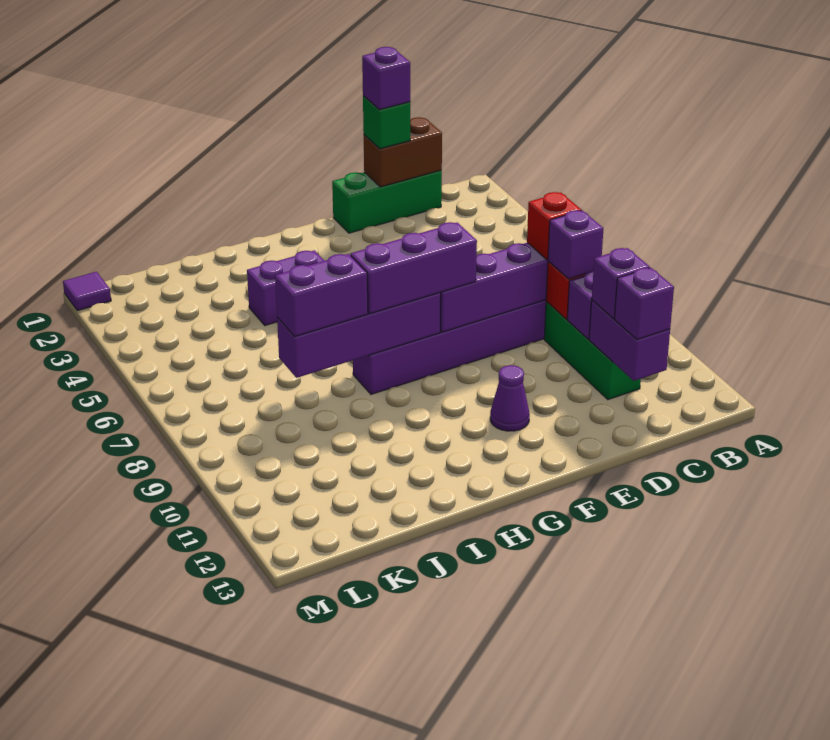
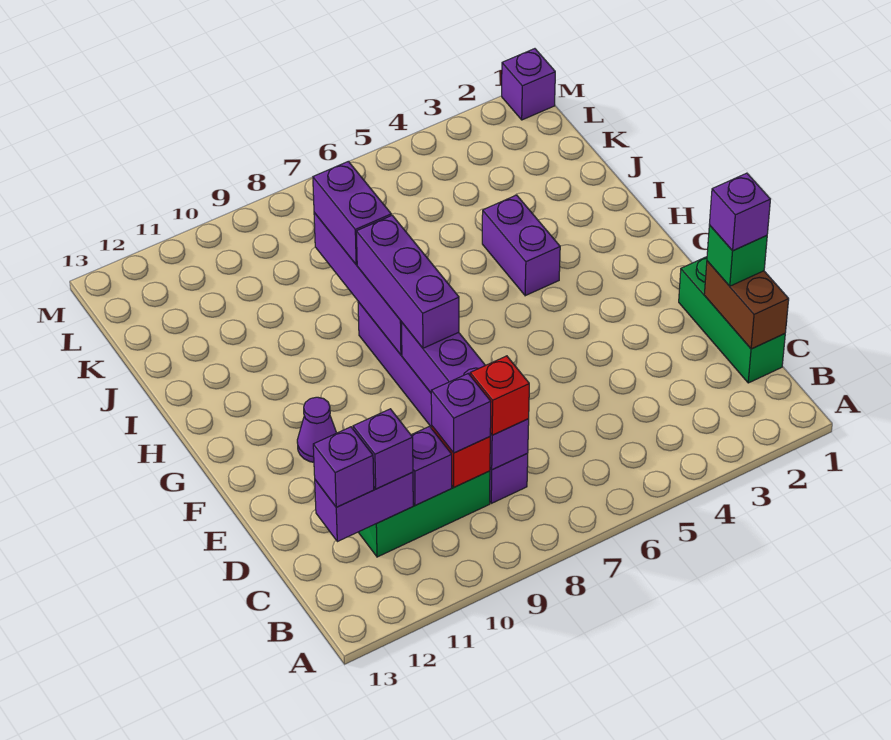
purple 1x1 tile [63,272,111,311] -> purple 1x1 brick [502,49,555,120]

